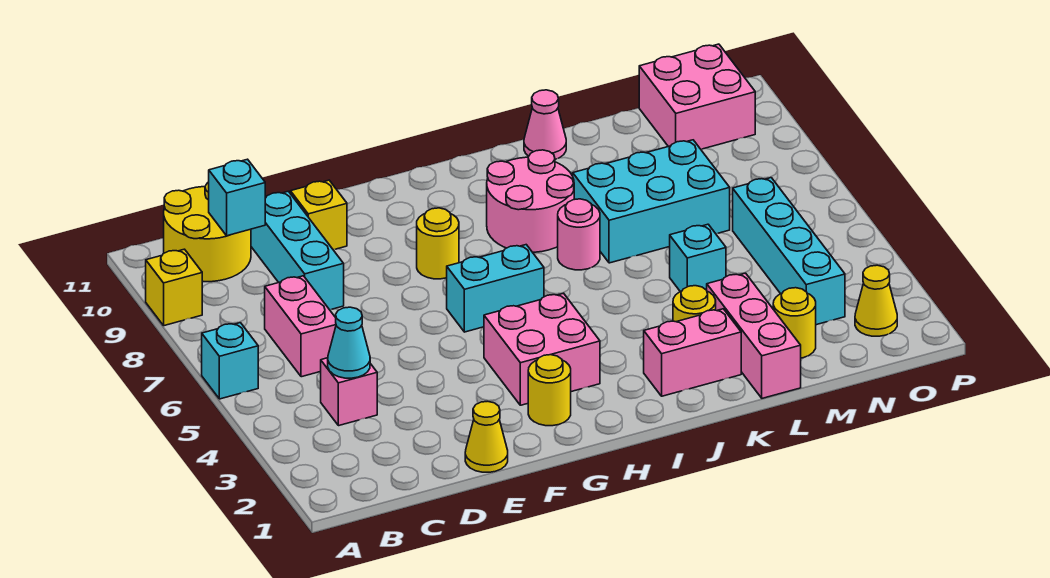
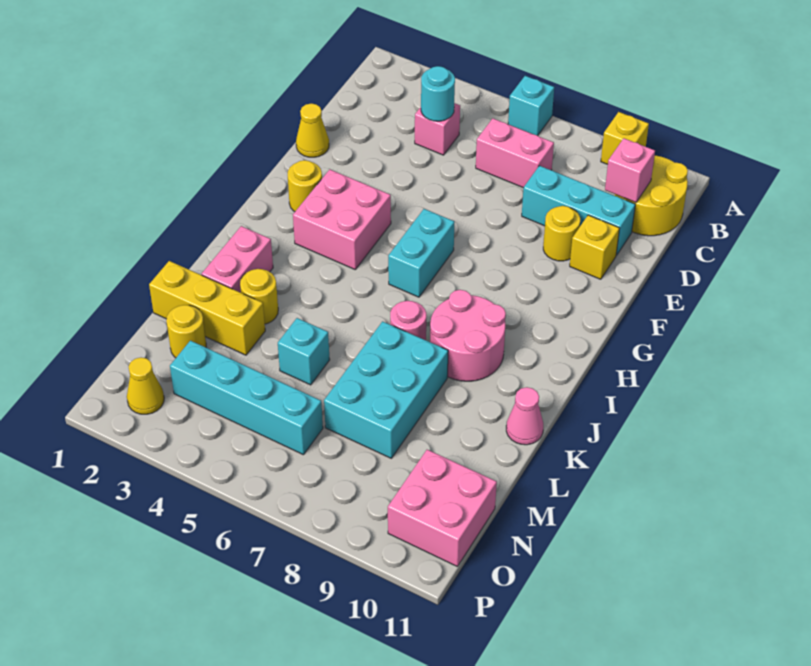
cyan 1x1 cone [328,307,370,378] -> cyan 1x1 round brick [421,66,455,121]
cyan 1x1 brick [209,159,265,236] -> pink 1x1 brick [605,138,655,202]
yellow 1x1 round brick [417,208,459,279] -> yellow 1x1 round brick moved to [543,206,580,261]
pink 1x3 brick [707,273,801,398] -> yellow 1x3 brick [149,261,265,355]

